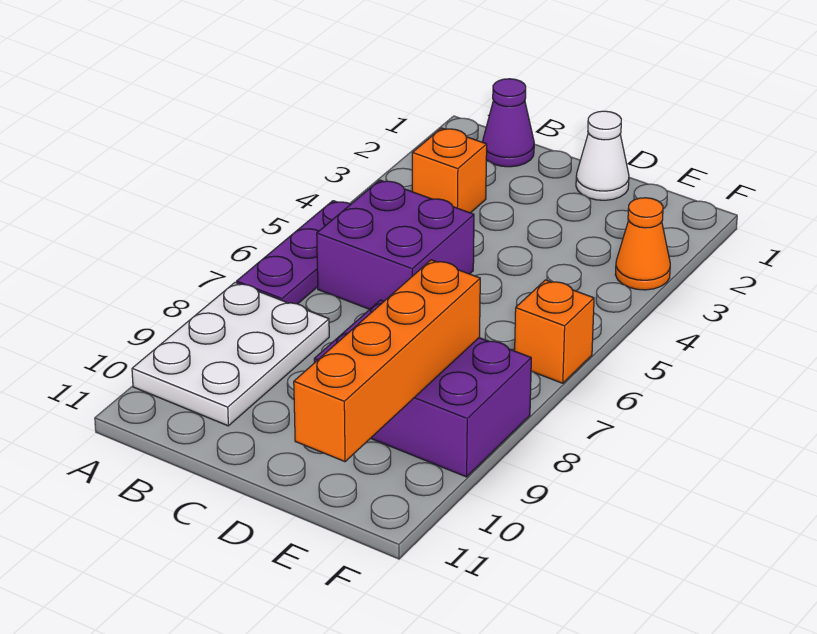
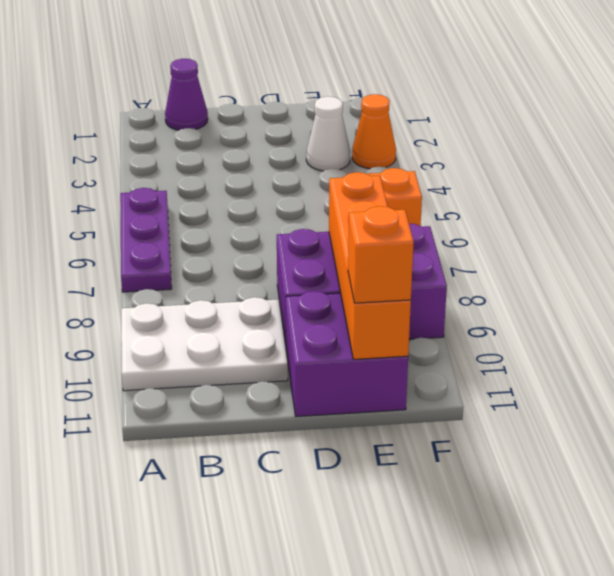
white 2x3 plate [132,283,329,426] -> white 2x3 plate turned to [121,297,288,391]
orange 1x1 brick [412,128,487,213] -> orange 1x1 brick moved to [348,206,414,303]
purple 2x2 brick [317,180,474,309] -> purple 2x2 brick moved to [286,291,408,417]
white 1x1 cone [576,111,629,200] -> white 1x1 cone moved to [306,96,350,171]

